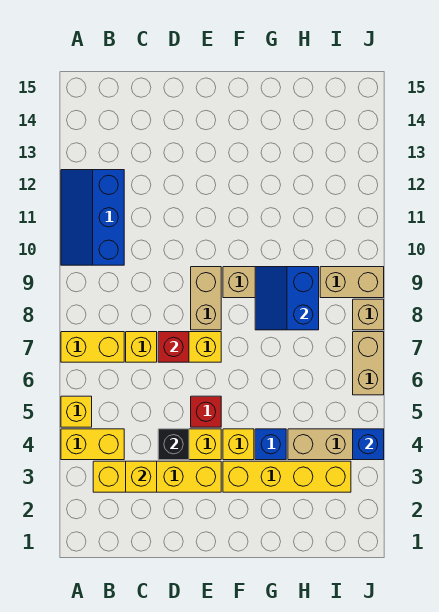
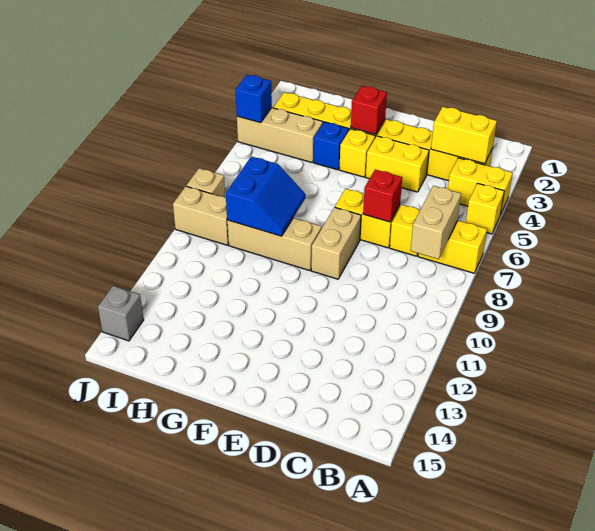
blue 2x3 slope [61,170,124,265] -> none
yellow 1x1 brick [126,461,157,492] -> yellow 1x2 brick [431,107,497,164]
black 1x1 brick [158,429,189,460] -> none
red 1x1 brick [191,396,221,427] -> red 1x1 brick moved to [351,86,387,134]
tan 1x2 brick [353,332,384,395] -> tan 1x2 brick moved to [410,186,461,259]
none -> grey 1x1 brick [98,286,144,341]

